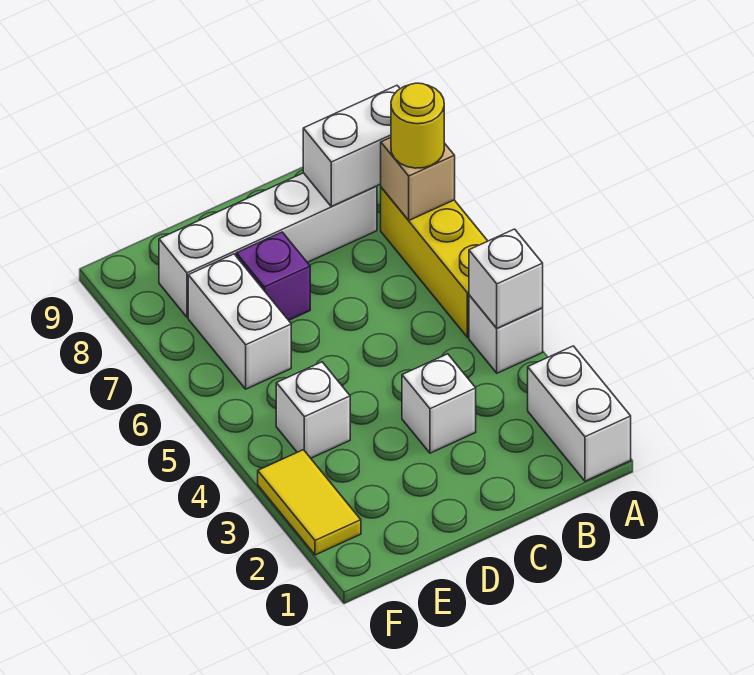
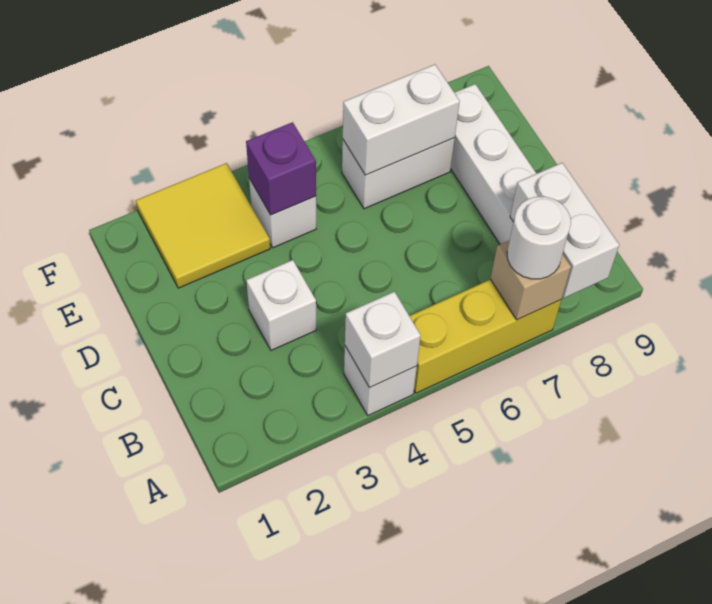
white 1x2 brick [528,346,631,481] -> white 1x2 brick moved to [343,64,460,175]
yellow 1x1 round brick [391,83,444,168] -> white 1x1 round brick [507,197,571,279]
purple 1x1 brick [236,232,310,320] -> purple 1x1 brick moved to [246,122,316,215]
yellow 1x2 tile [258,450,361,555] -> yellow 2x2 tile [136,163,270,288]

